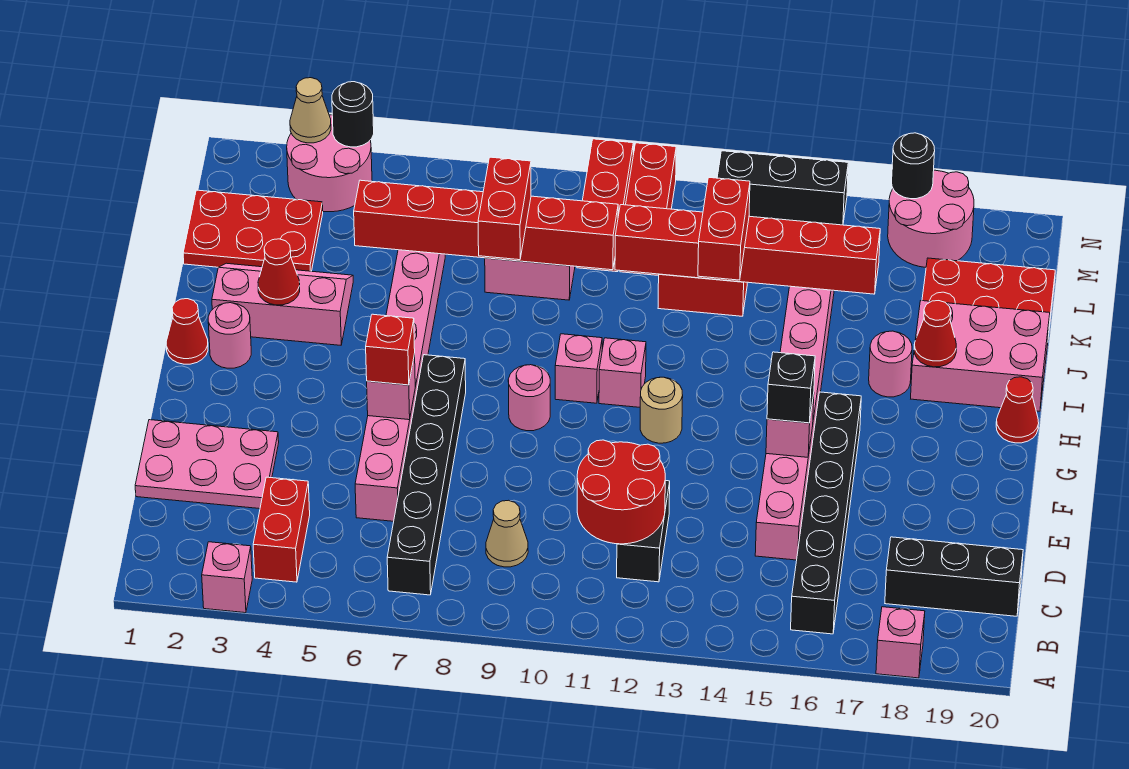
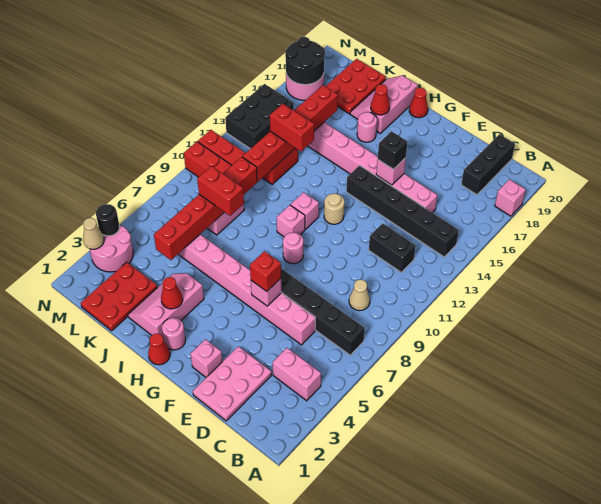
pink 1x1 brick [202,542,252,613] -> pink 1x1 brick moved to [191,339,222,377]
red 1x2 brick [253,477,310,582] -> pink 1x2 brick [273,348,321,401]
black 1x6 brick [791,392,861,634] -> black 1x6 brick moved to [346,165,459,257]
red 2x2 round brick [577,440,665,544] -> none
pink 2x3 brick [911,301,1050,411] -> pink 2x3 slope [350,75,418,133]
black 1x3 brick [717,151,848,225] -> black 2x3 brick [225,84,294,149]
black 1x1 round brick [892,133,935,199] -> black 2x2 round brick [285,37,325,85]

